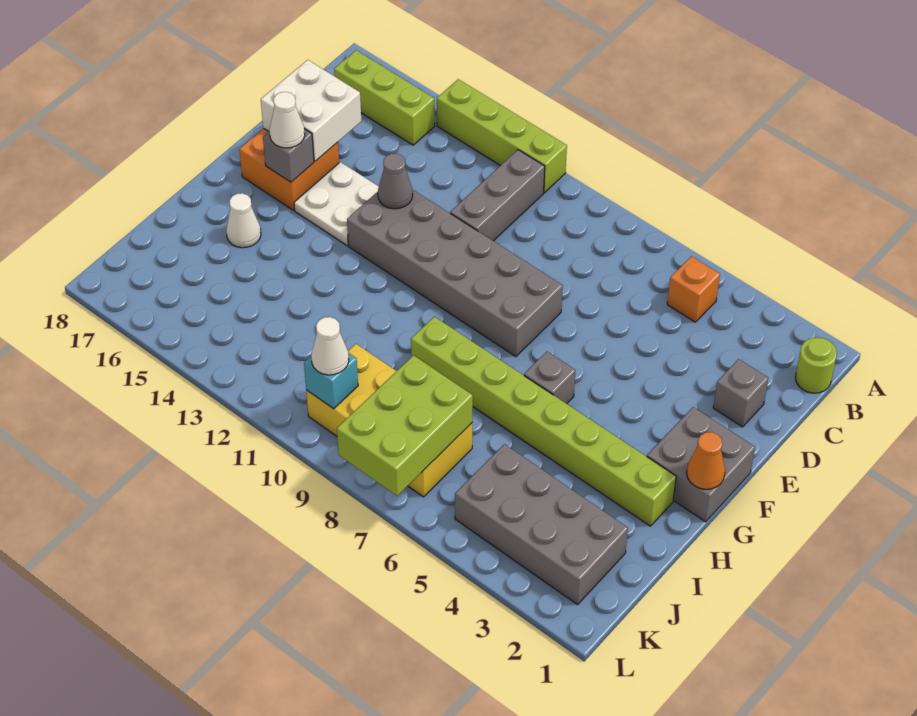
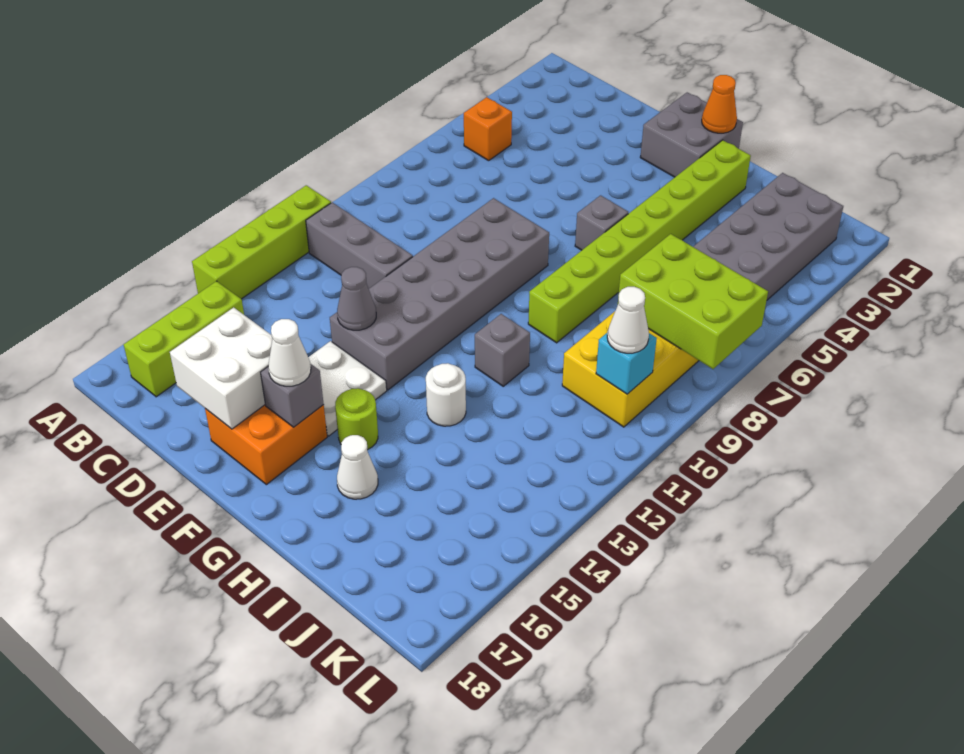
lime 1x1 round brick [795,337,837,393] -> lime 1x1 round brick moved to [335,388,378,450]
grey 1x1 brick [713,359,768,427] -> grey 1x1 brick moved to [475,314,530,386]
none -> white 1x1 round brick [426,363,466,426]

